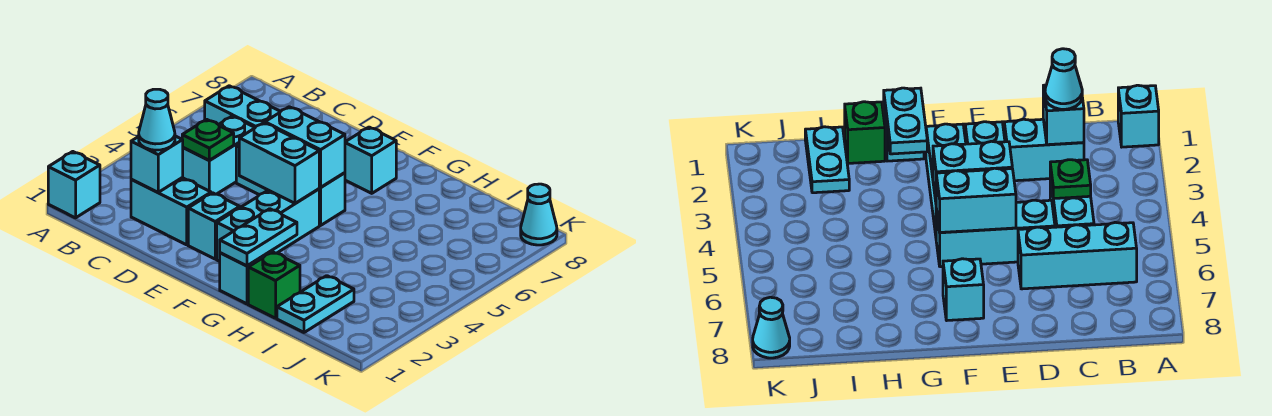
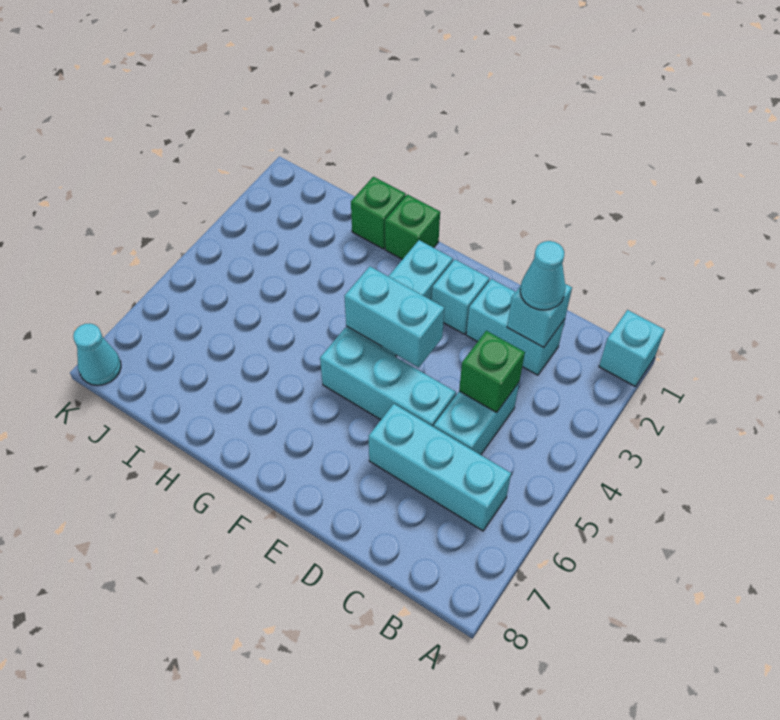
green 1x1 plate [182,119,234,160] -> green 1x1 brick [459,331,525,412]
cyan 1x2 brick [265,107,345,187] -> none
cyan 1x1 brick [345,127,396,193] -> none
cyan 1x1 brick [220,251,271,304] -> green 1x1 brick [385,194,440,259]
cyan 1x2 plate [220,209,297,266] -> none
cyan 1x2 plate [277,276,354,332] -> none

